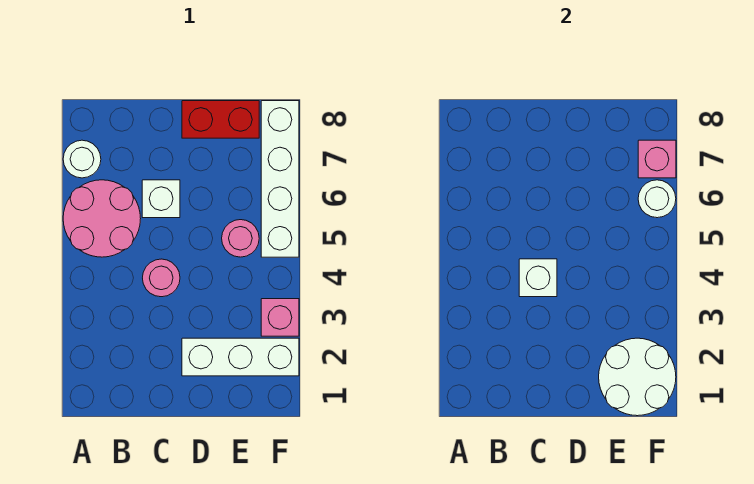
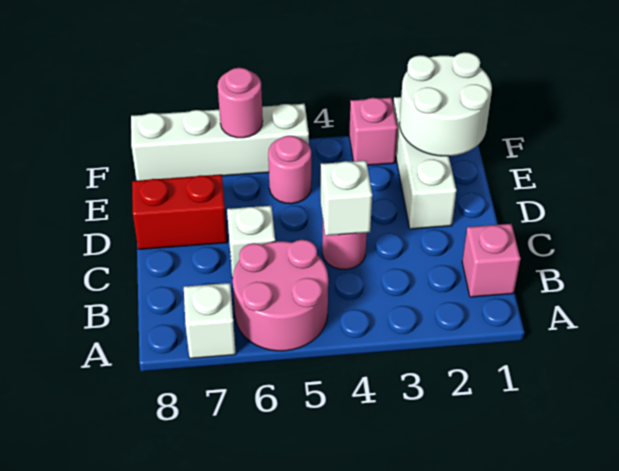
white 1x1 round brick [63,140,101,178] -> white 1x1 brick [184,283,236,358]
red 1x2 brick [182,101,259,138] -> red 1x2 brick turned to [132,175,227,249]
white 1x1 round brick [638,180,676,218] -> pink 1x1 round brick [218,68,263,138]
pink 1x1 brick [638,140,676,178] -> pink 1x1 brick moved to [462,224,520,297]

